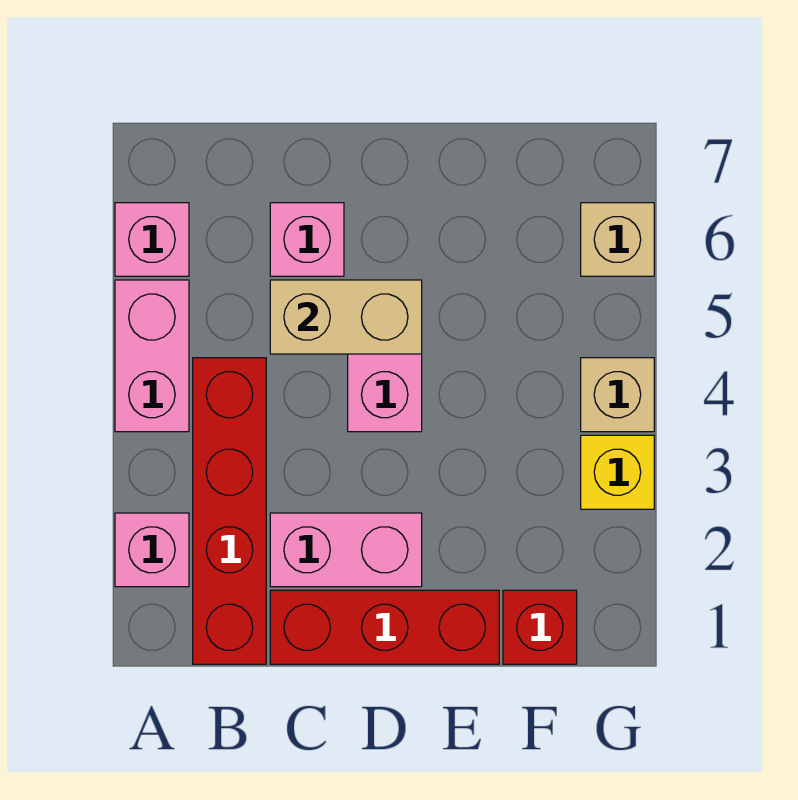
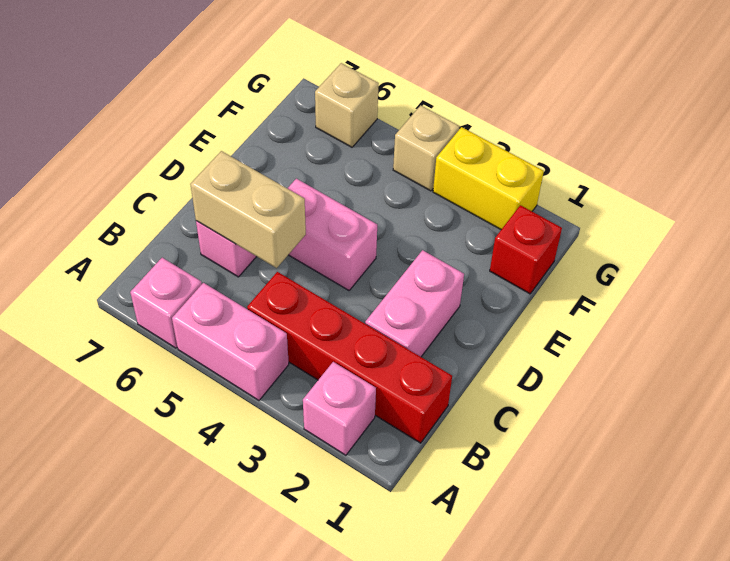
red 1x3 brick [270,590,499,664] -> none
tan 1x2 brick [270,280,422,354] -> tan 1x2 brick turned to [190,151,306,268]
yellow 1x1 brick [581,435,654,509] -> yellow 1x2 brick [433,127,544,230]

